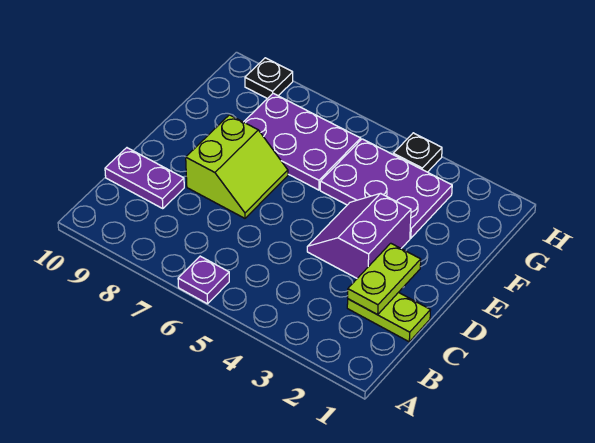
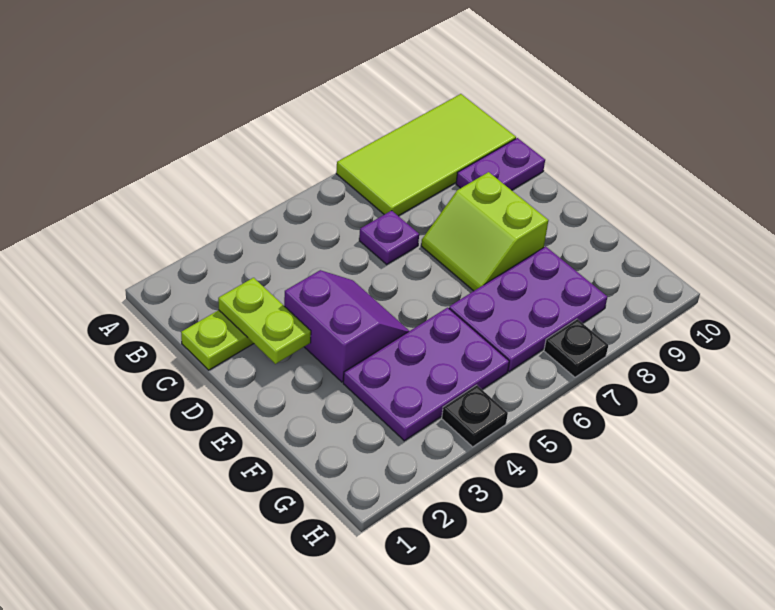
purple 1x1 plate [178,256,229,304] -> purple 1x1 plate moved to [359,211,419,264]
none -> lime 2x4 tile [336,94,516,216]
black 1x1 plate [245,58,293,99] -> black 1x1 plate moved to [544,319,608,377]

